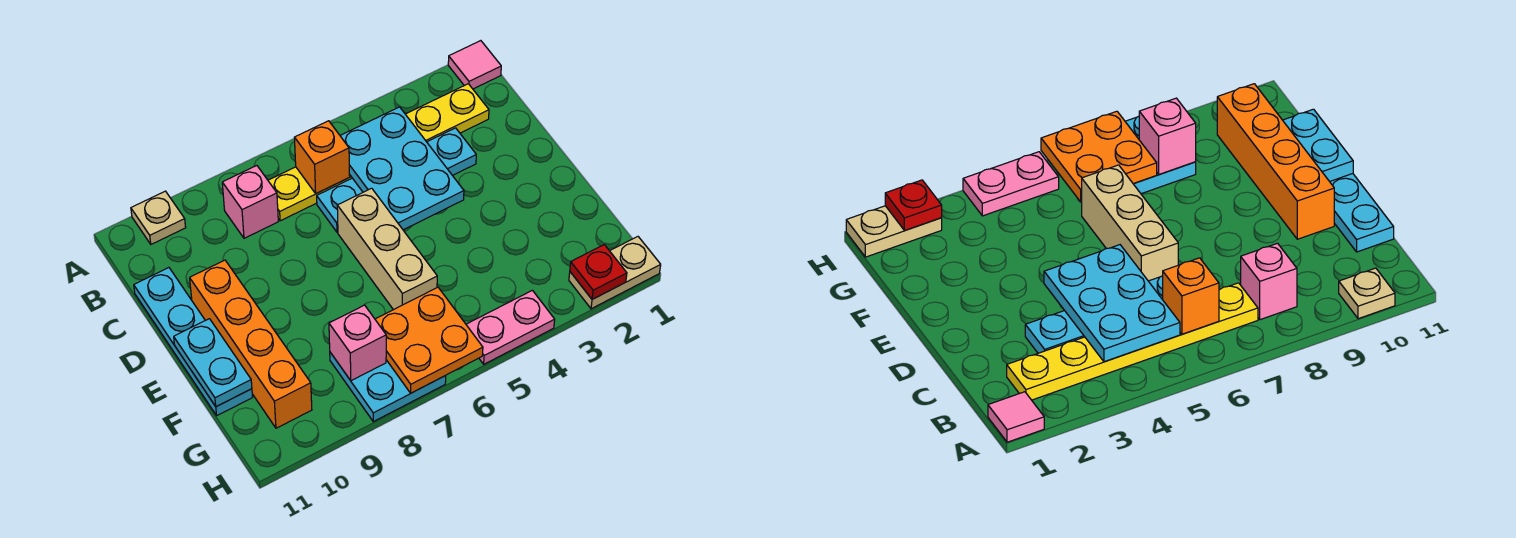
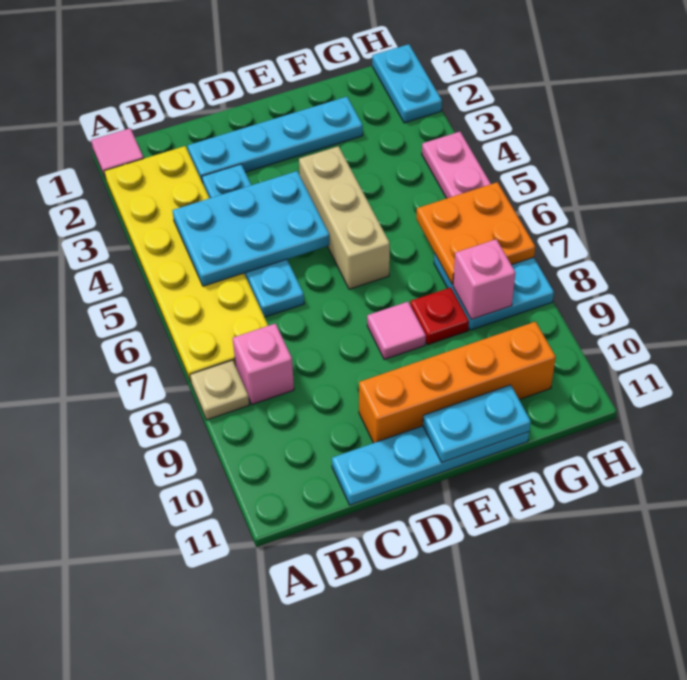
tan 1x1 plate [131,191,186,244] -> tan 1x1 plate moved to [190,360,249,420]
yellow 1x6 plate [268,84,489,221] -> yellow 2x6 plate [104,146,268,382]
orange 1x1 brick [295,121,350,194] -> none
none -> cyan 1x4 plate [188,97,363,180]
tan 1x3 brick [337,188,437,310] -> tan 1x3 brick turned to [299,146,390,289]
none -> pink 1x1 tile [367,302,426,359]
tan 1x2 plate [569,237,661,309] -> cyan 1x2 plate [372,44,442,123]
red 1x1 plate [570,245,627,299] -> red 1x1 plate moved to [410,287,469,345]

